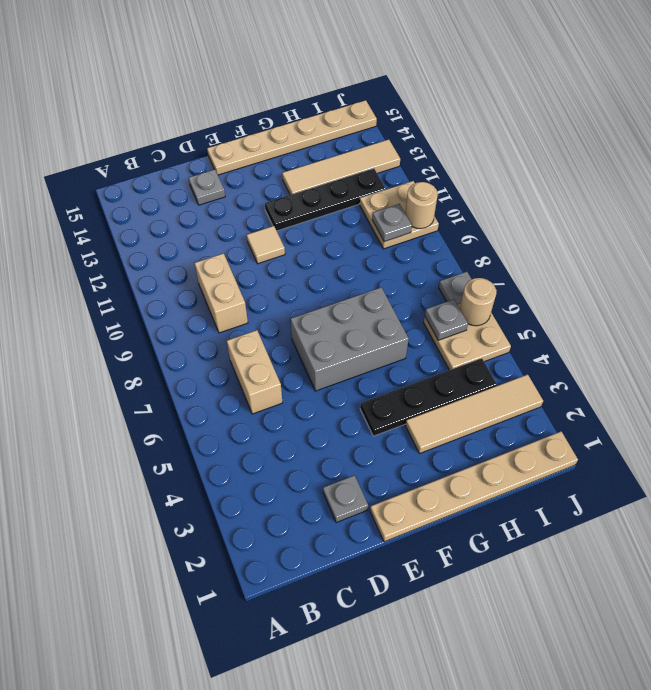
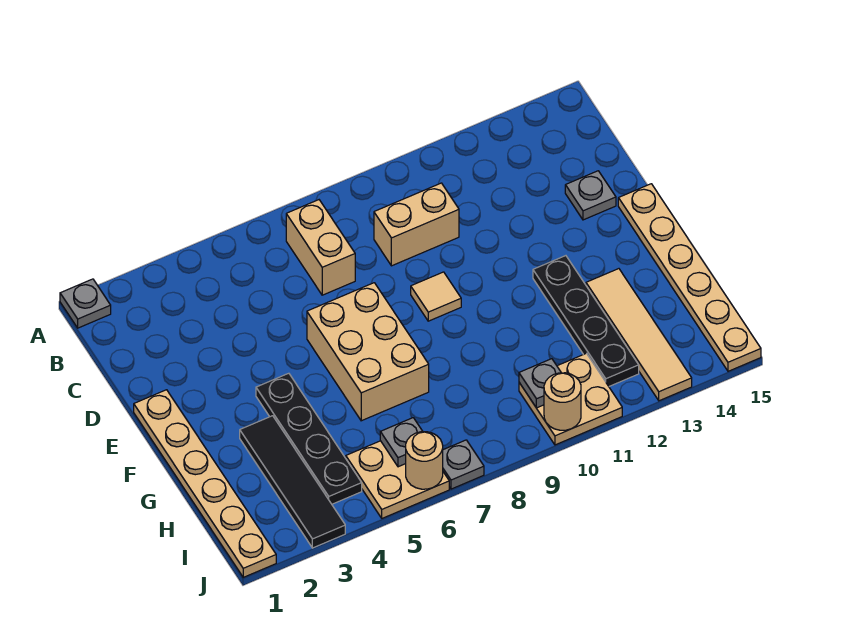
tan 1x2 brick [227,330,282,414] -> tan 1x2 brick turned to [286,200,355,295]
grey 1x1 plate [323,475,368,523] -> grey 1x1 plate moved to [60,279,111,328]
grey 2x3 brick [290,287,409,391] -> tan 2x3 brick [307,283,429,421]
tan 1x1 tile [247,226,285,264] -> tan 1x1 tile moved to [411,272,461,321]
tan 1x4 tile [405,374,543,454] -> black 1x4 tile [240,416,345,548]

